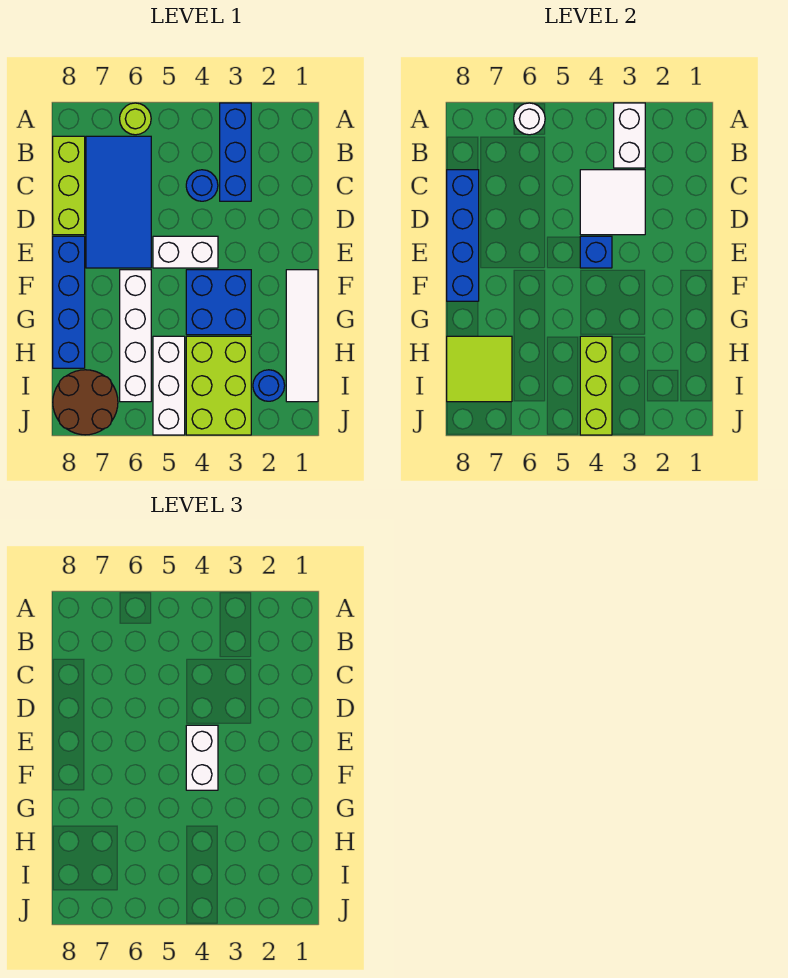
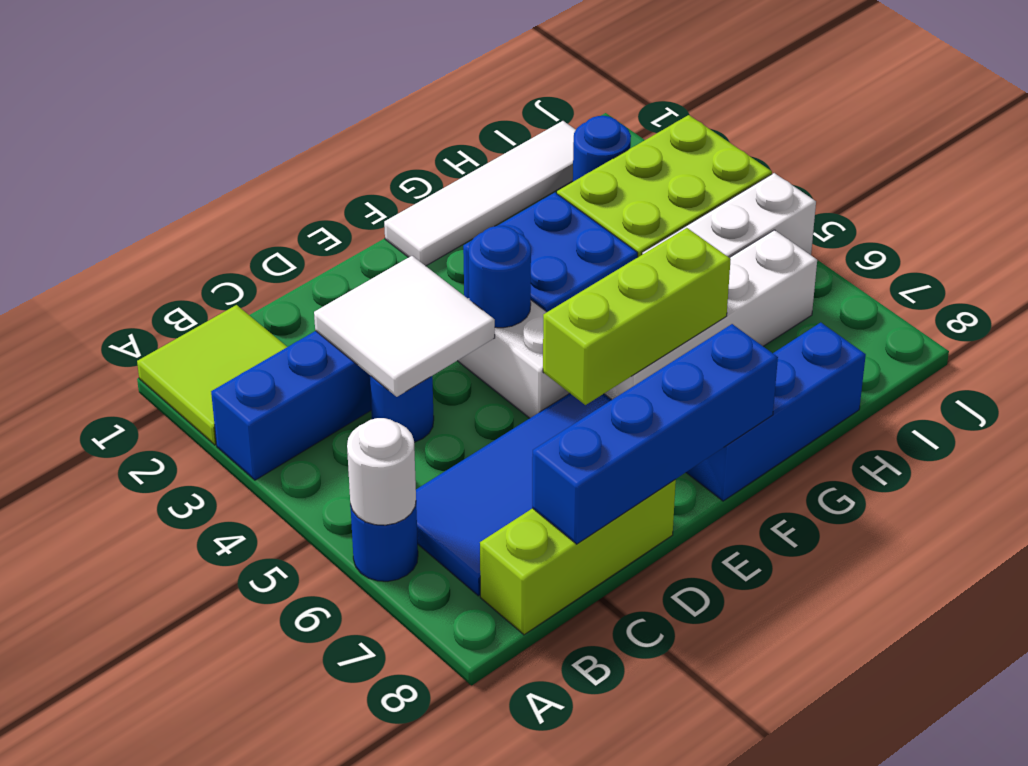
white 1x2 brick [614,103,645,168] -> none
lime 1x1 round brick [120,103,151,135] -> blue 1x1 round brick [350,505,418,581]
blue 1x1 brick [580,236,612,268] -> blue 1x1 round brick [469,226,531,328]
white 1x2 brick [186,725,218,790] -> none
blue 1x4 brick [53,236,85,368] -> blue 1x3 brick [686,323,866,501]
lime 1x3 brick [580,336,612,435] -> lime 1x3 brick moved to [543,228,731,405]
lime 2x2 tile [447,336,512,402] -> lime 2x2 tile moved to [137,305,287,445]
brown 2x2 round brick [53,370,118,435] -> none

